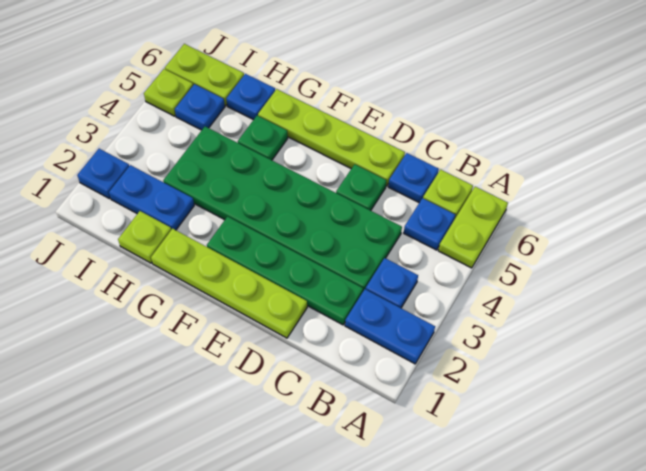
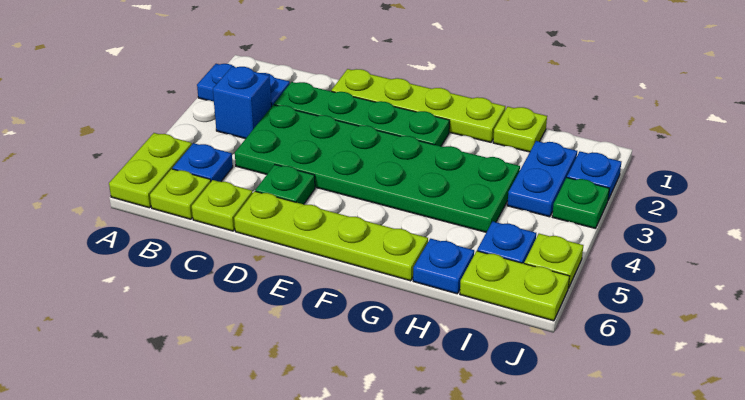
blue 1x1 plate [366,258,418,308] -> blue 1x1 brick [213,66,271,139]
blue 1x1 plate [388,153,439,203] -> lime 1x1 plate [192,180,253,231]
green 1x1 plate [238,116,288,160] -> green 1x1 plate moved to [552,178,609,229]
blue 1x2 plate [109,165,194,230] -> blue 1x2 plate turned to [507,141,577,217]

